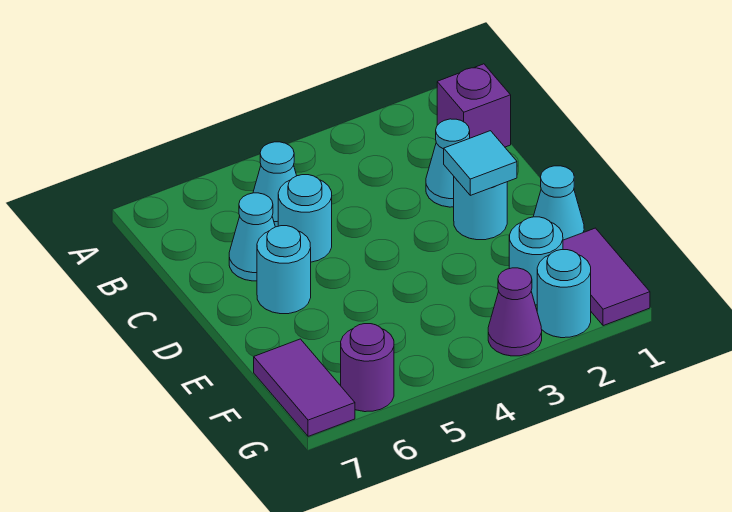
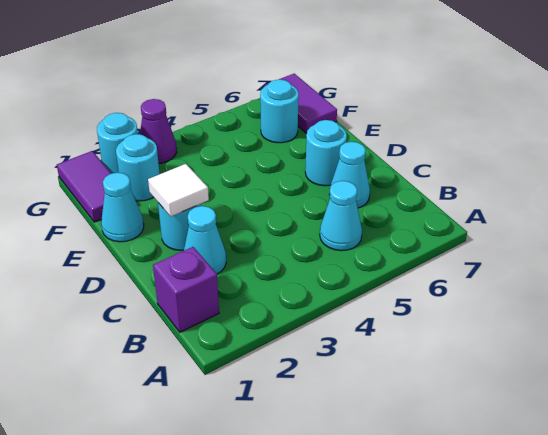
cyan 1x1 round brick [278,175,332,262] -> cyan 1x1 round brick moved to [260,79,299,143]
cyan 1x1 tile [444,131,517,195] -> white 1x1 tile [148,164,209,216]
purple 1x1 round brick [341,324,394,412] -> none

